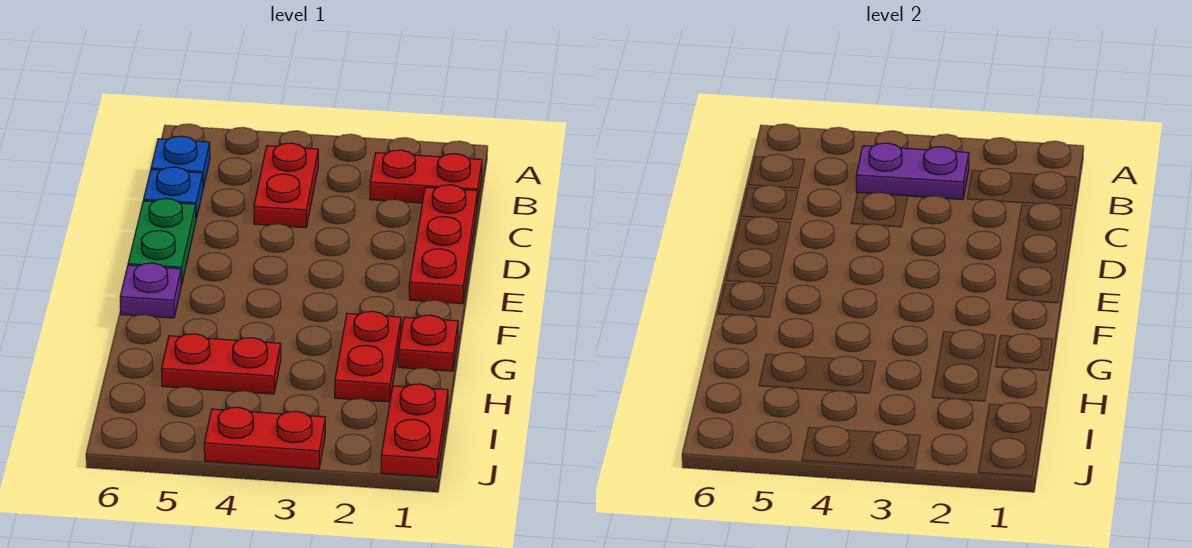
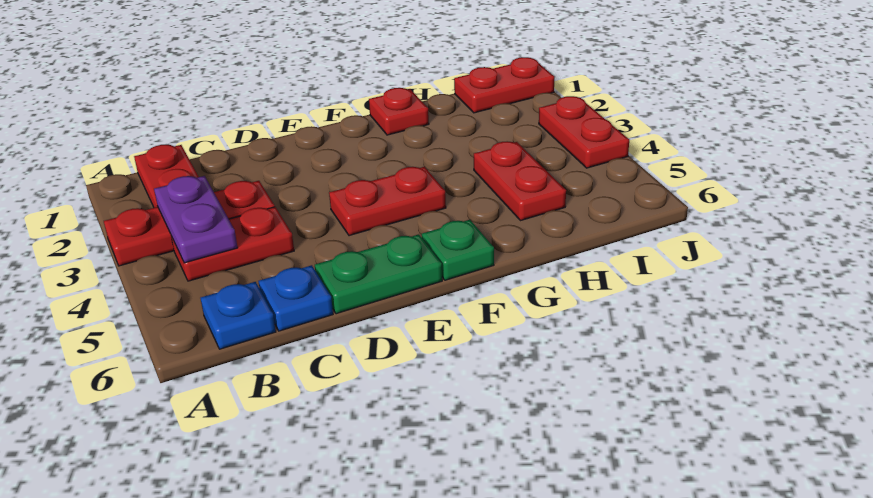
red 1x3 plate [409,185,478,304] -> red 1x3 plate moved to [104,181,275,266]
purple 1x1 plate [120,263,181,318] -> green 1x1 plate [422,220,494,280]
red 1x2 plate [335,311,401,402] -> red 1x2 plate moved to [329,167,446,236]

